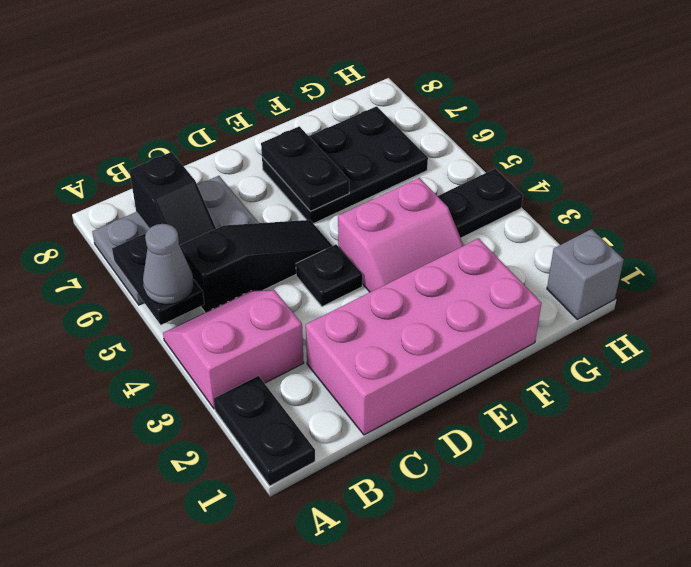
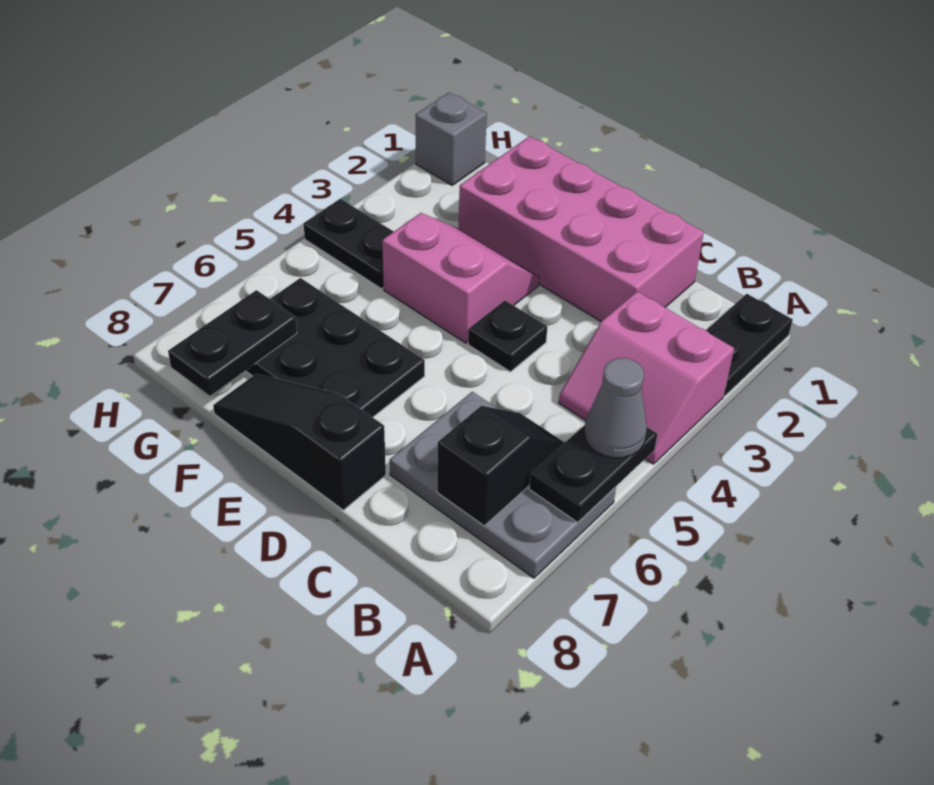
black 1x3 slope [180,220,332,312] -> black 1x3 slope moved to [213,374,386,510]
black 1x2 plate [261,126,349,211] -> black 1x2 plate moved to [168,290,297,396]

